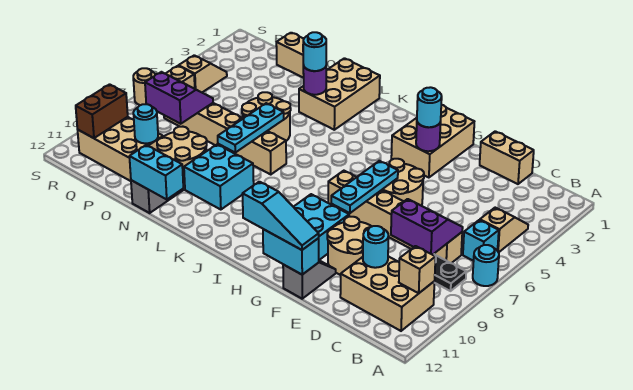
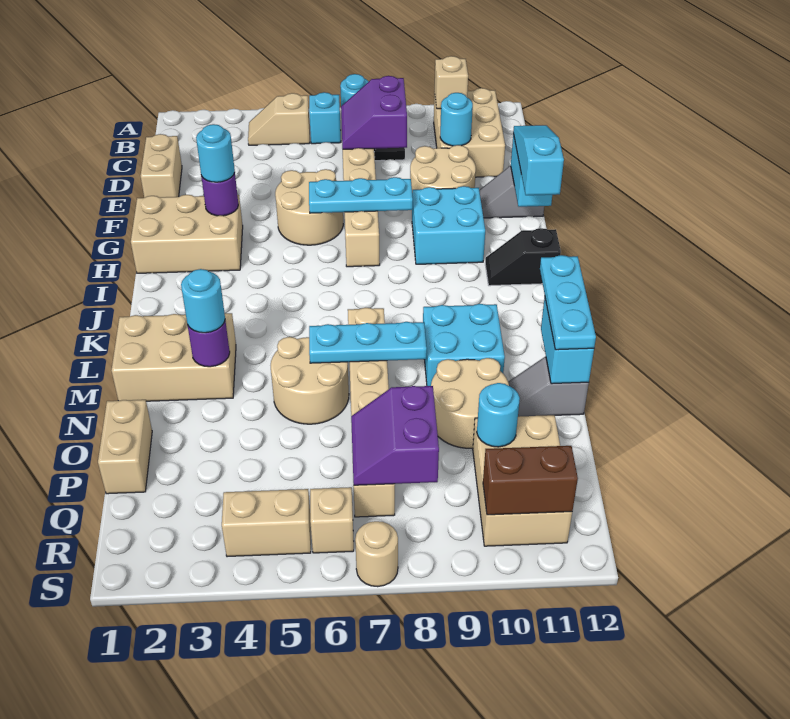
none -> black 1x2 slope [485,228,561,286]
none -> cyan 1x3 plate [540,255,596,350]
tan 1x2 slope [179,55,227,92] -> tan 1x2 brick [222,489,311,557]

